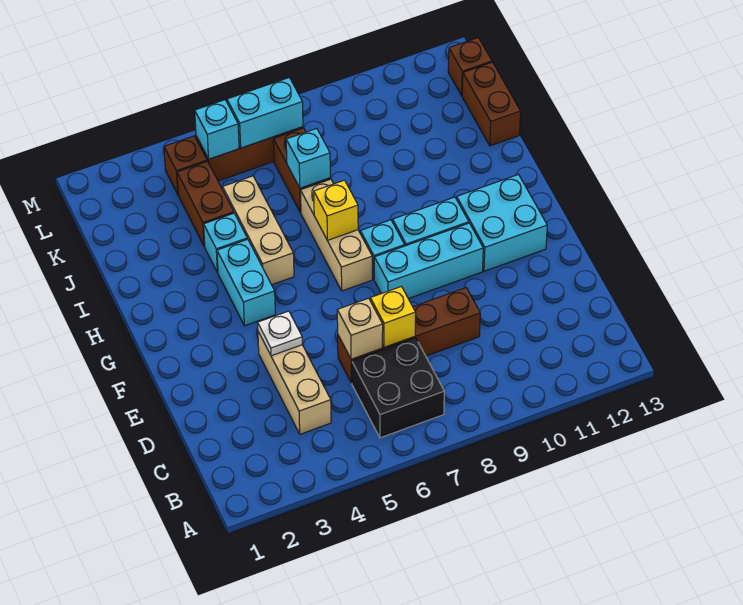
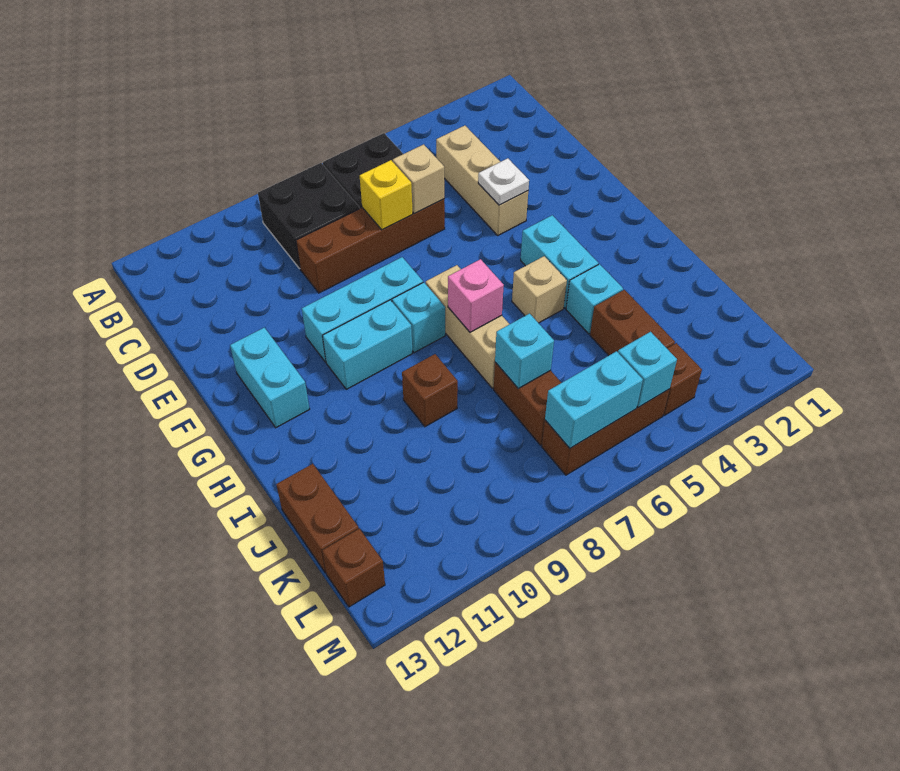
none -> black 2x2 brick [258,163,360,269]
cyan 2x2 brick [457,175,547,271] -> cyan 1x2 brick [230,328,310,428]
tan 1x3 brick [223,176,294,285] -> tan 1x1 brick [512,256,567,323]
yellow 1x1 brick [314,180,358,240] -> pink 1x1 brick [448,259,504,332]
none -> brown 1x1 brick [402,354,458,427]

